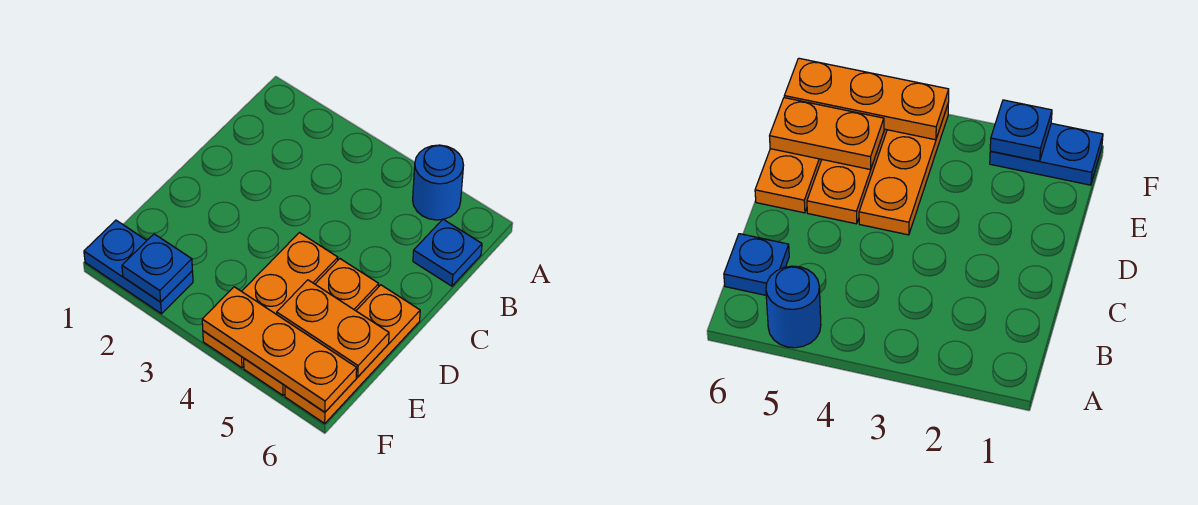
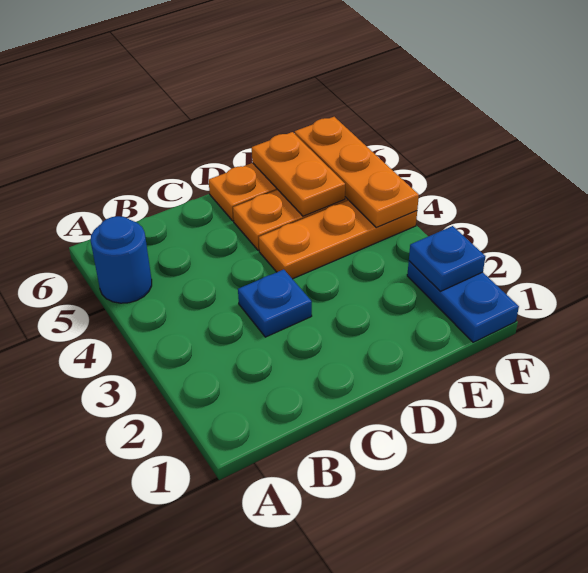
blue 1x1 plate [413,219,482,286] -> blue 1x1 plate moved to [238,269,312,337]

